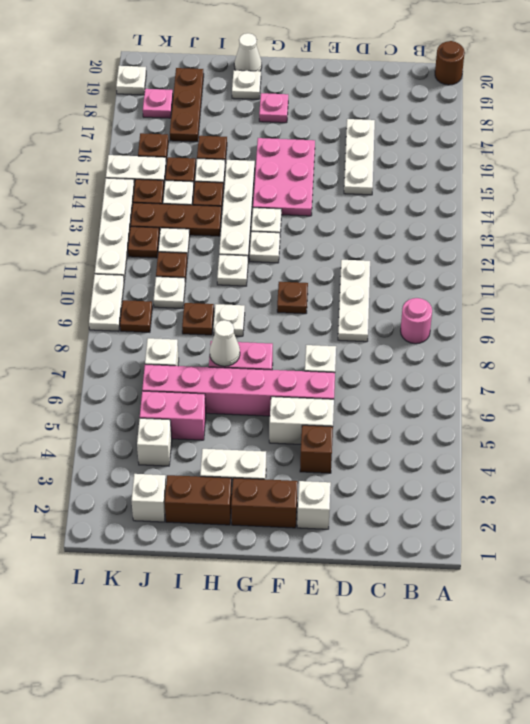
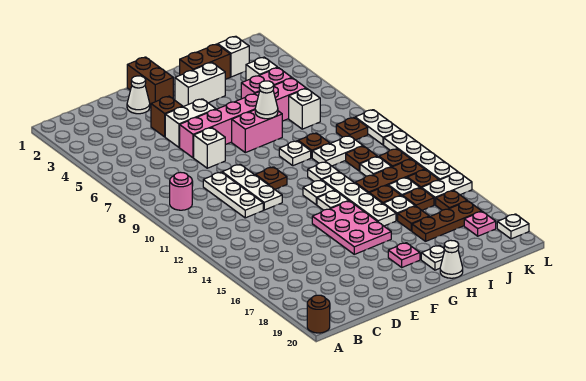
white 1x3 plate [344,119,375,195] -> white 1x3 plate moved to [222,164,282,210]
white 1x1 brick [297,481,331,529] -> white 1x1 cone [127,76,150,114]
brown 1x2 brick [231,478,298,528] -> brown 1x2 brick turned to [127,57,173,105]
white 1x1 plate [153,277,185,309] -> white 1x2 plate [312,136,363,166]
brown 1x3 plate [170,68,204,142] -> brown 1x3 plate turned to [412,201,482,241]

